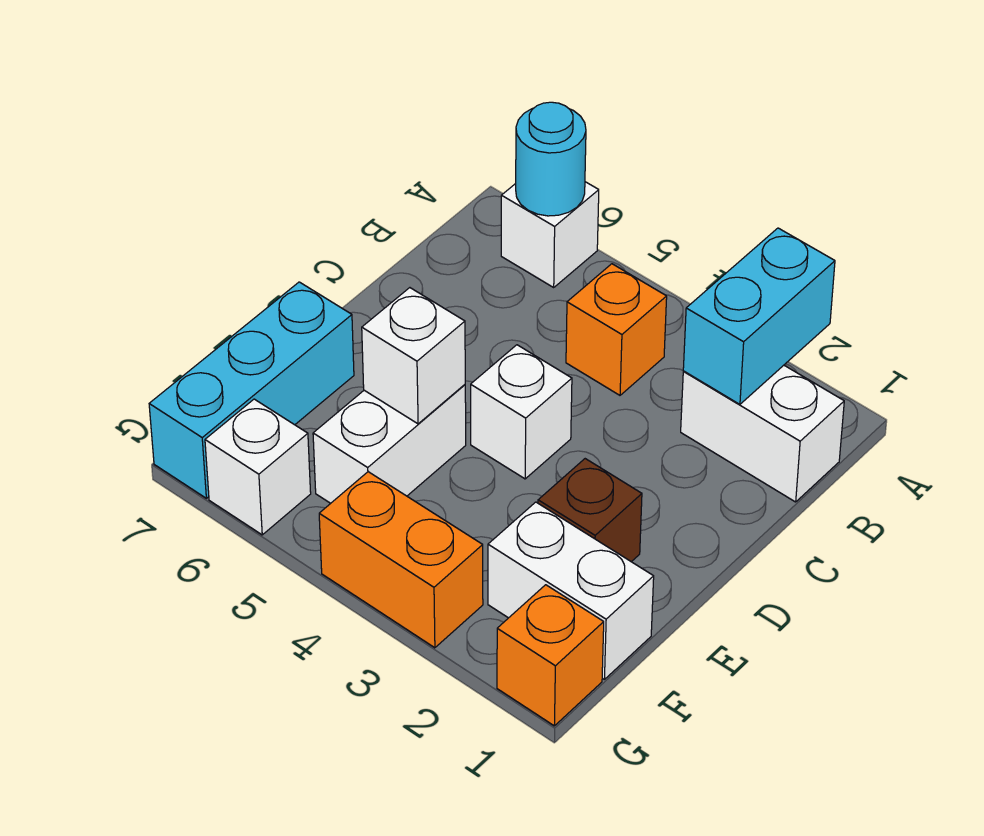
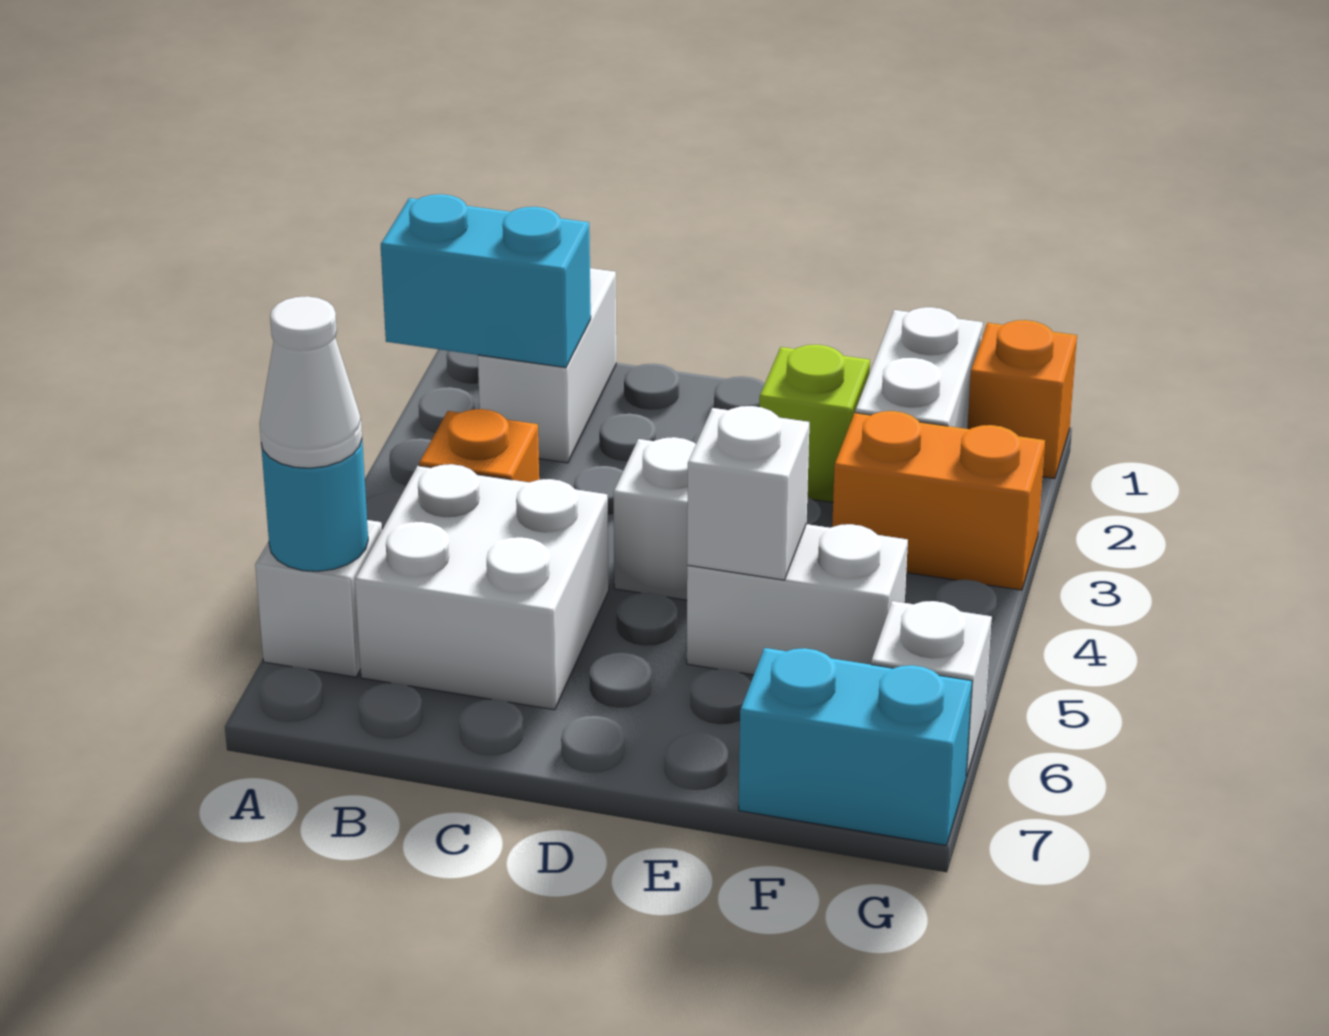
none -> white 1x1 cone [259,296,362,468]
none -> white 2x2 brick [355,464,609,710]
brown 1x1 brick [538,459,642,562] -> lime 1x1 brick [759,345,870,502]
cyan 1x3 brick [149,282,354,498] -> cyan 1x2 brick [739,648,972,845]
orange 1x2 brick [319,472,483,648] -> orange 1x2 brick turned to [832,411,1045,590]

